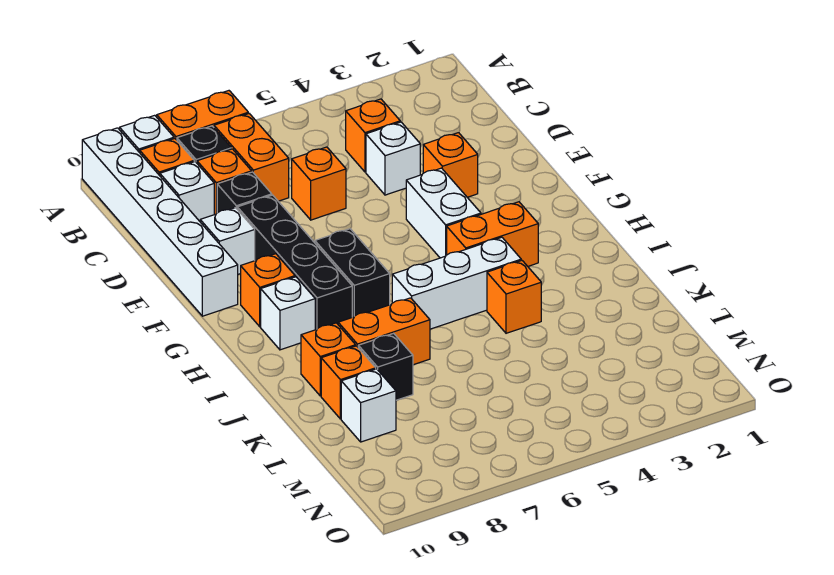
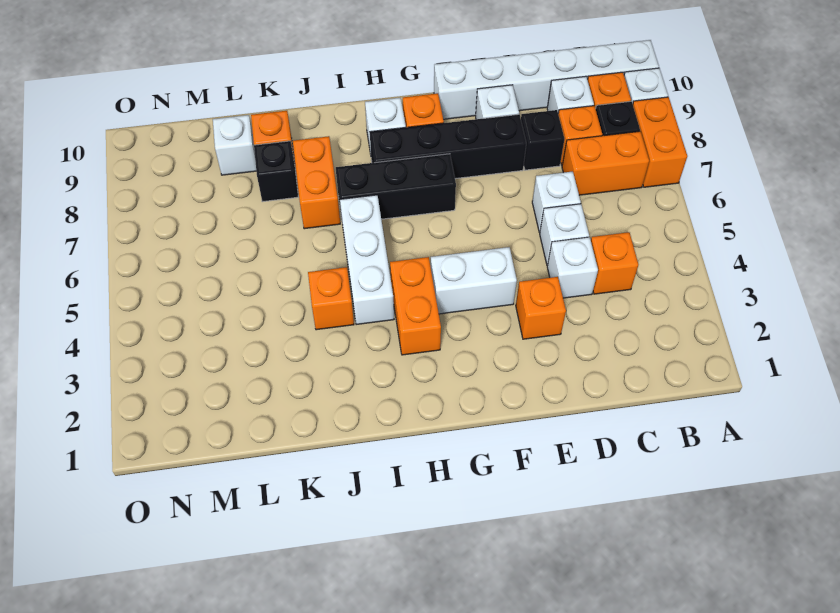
none -> white 1x1 brick [540,204,589,265]
orange 1x1 brick [292,147,346,220] -> white 1x1 brick [532,172,581,233]
black 1x2 brick [315,229,390,317] -> black 1x3 brick [336,154,456,219]
orange 1x1 brick [301,323,356,396] -> none

